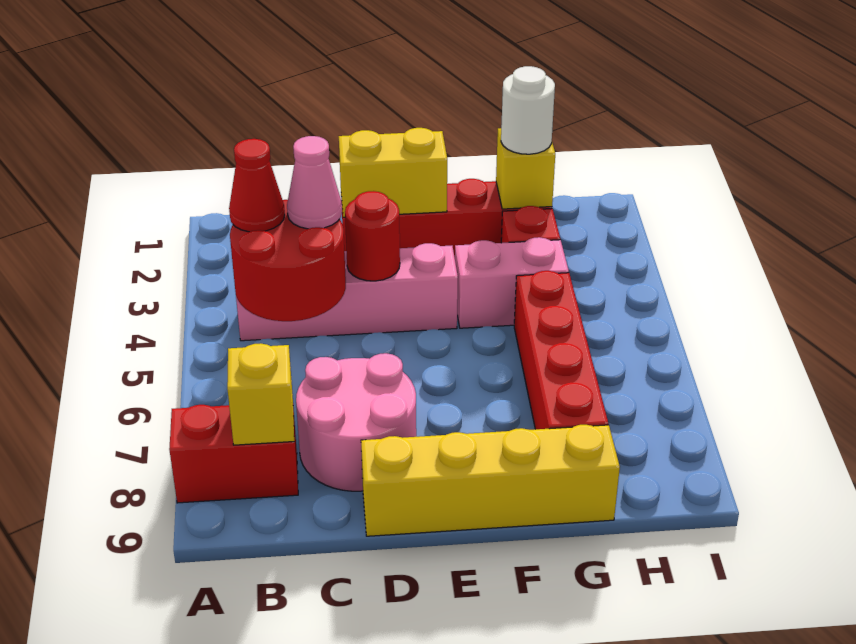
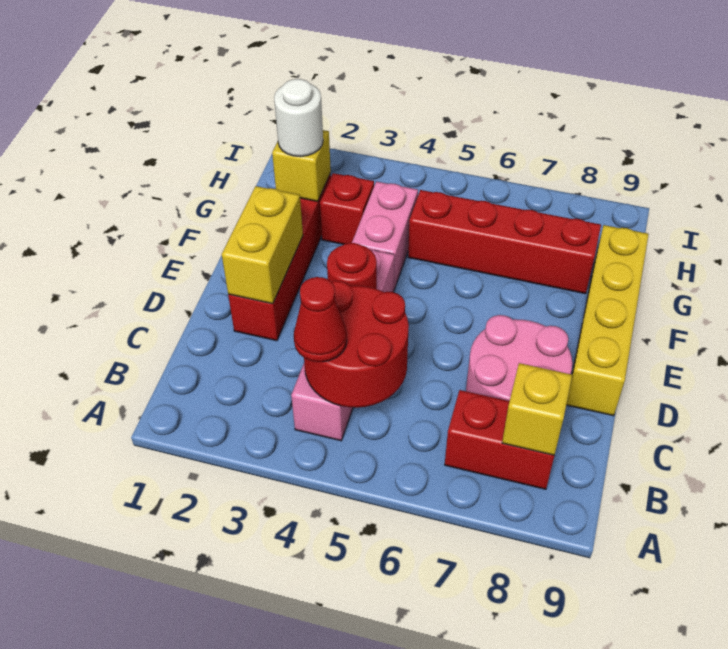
red 1x2 brick [169,405,298,503] -> red 1x2 brick turned to [445,390,554,489]
pink 1x1 cone [287,136,342,229] -> none

